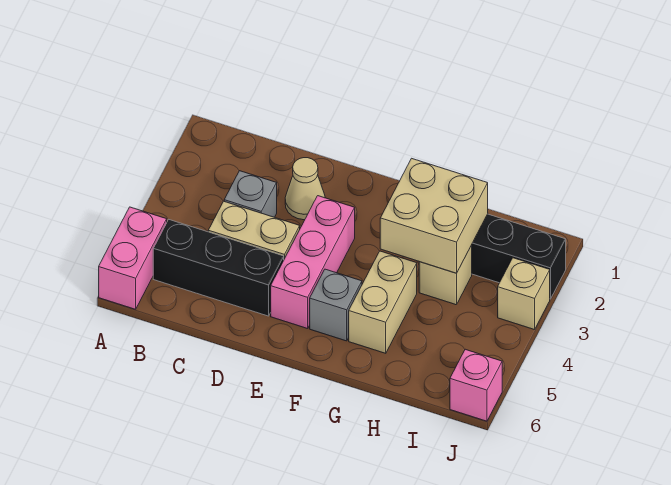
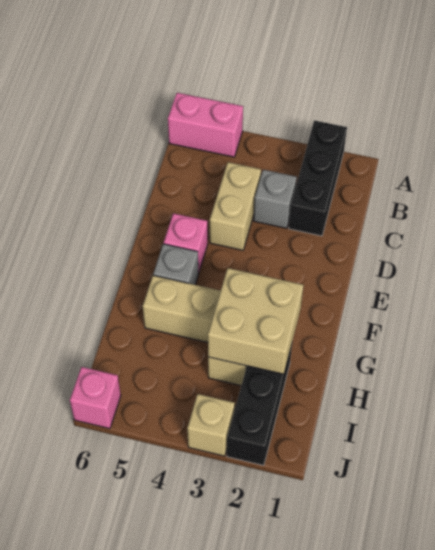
black 1x3 brick [153,219,284,316] -> black 1x3 brick moved to [289,120,347,236]
tan 1x1 cone [285,158,325,220] -> none
pink 1x3 brick [271,196,355,329] -> pink 1x1 brick [164,213,208,273]

